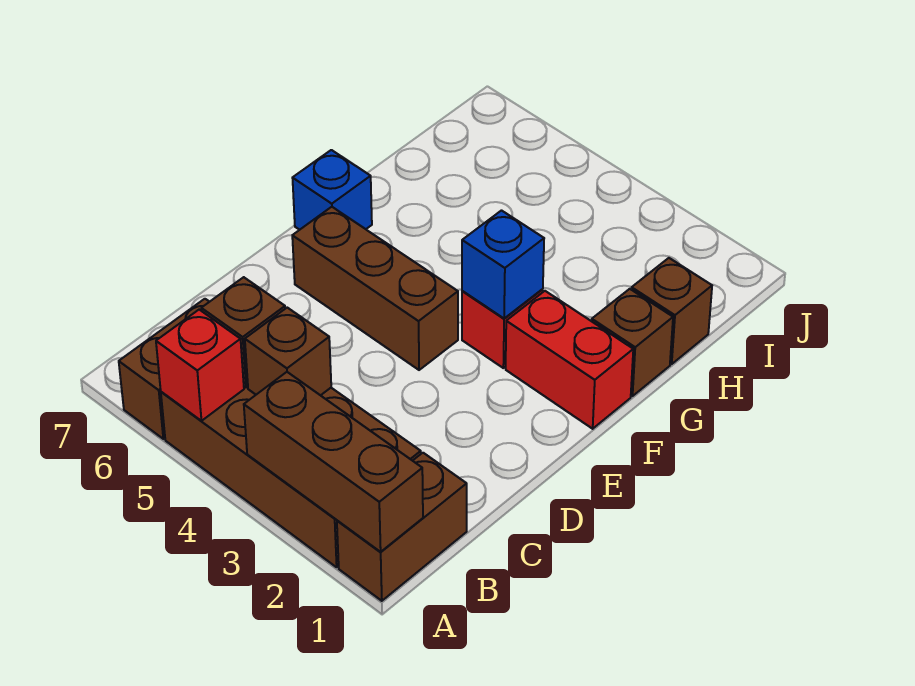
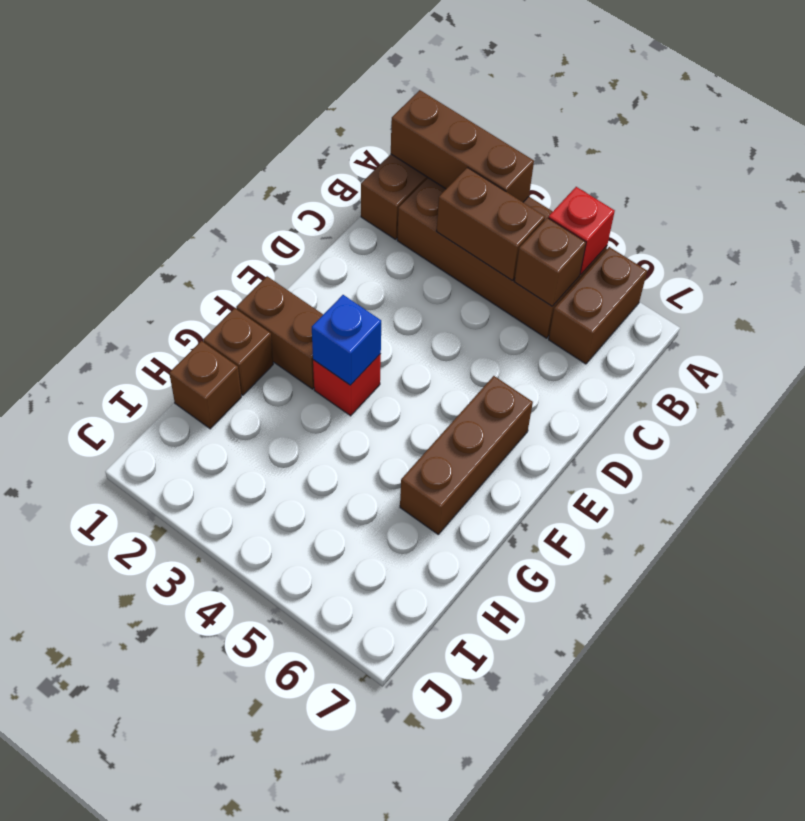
brown 1x1 brick [245,308,331,395] -> brown 1x2 brick [436,168,545,280]
brown 1x3 brick [292,207,458,370] -> brown 1x3 brick turned to [400,376,533,534]
red 1x2 brick [506,291,633,429] -> brown 1x2 brick [236,276,323,389]
blue 1x1 brick [293,150,372,230] -> none

